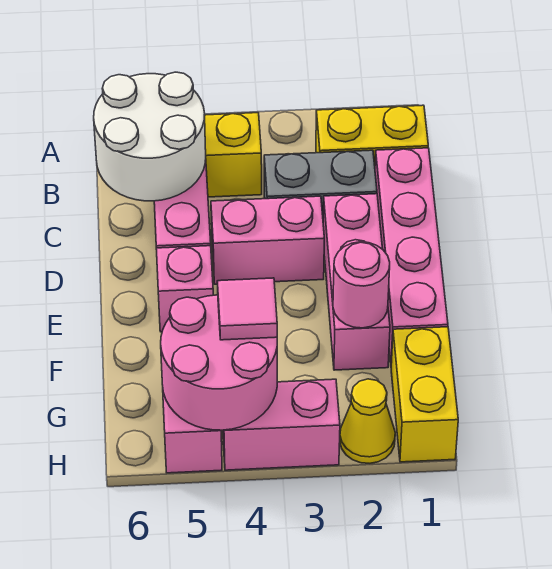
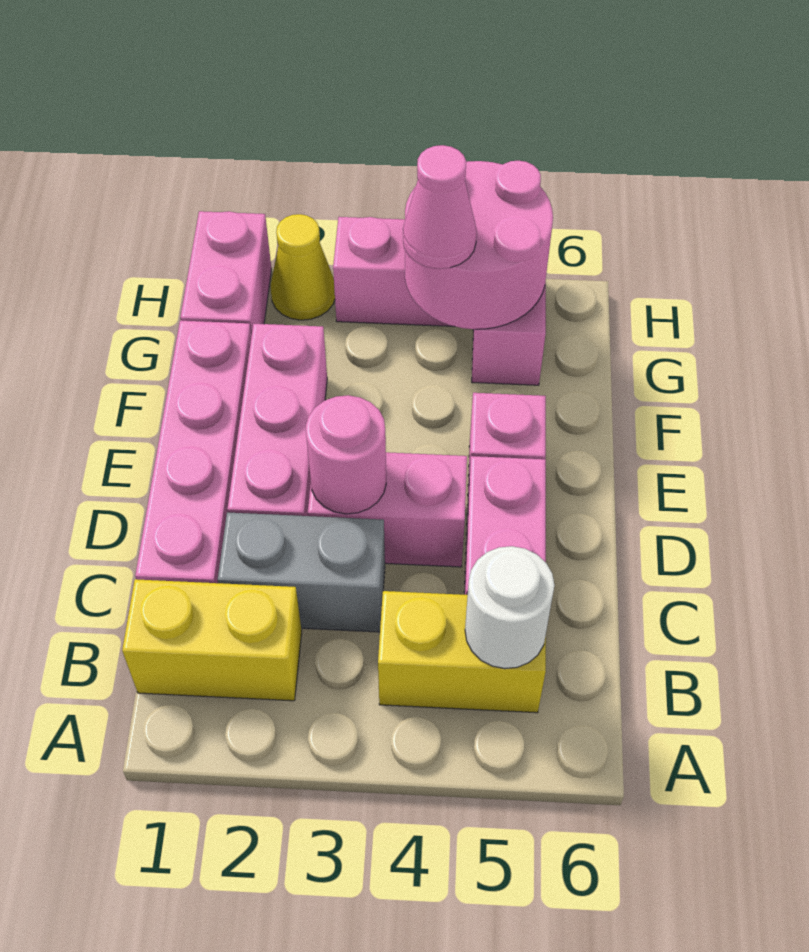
white 2x2 round brick [94,72,206,201] -> white 1x1 round brick [465,546,555,669]
pink 1x1 round brick [333,242,390,328] -> pink 1x1 round brick moved to [306,395,386,514]
yellow 1x2 brick [391,327,458,462] -> pink 1x2 brick [180,211,272,336]
pink 1x1 tile [217,278,277,340] -> pink 1x1 cone [403,145,477,269]

